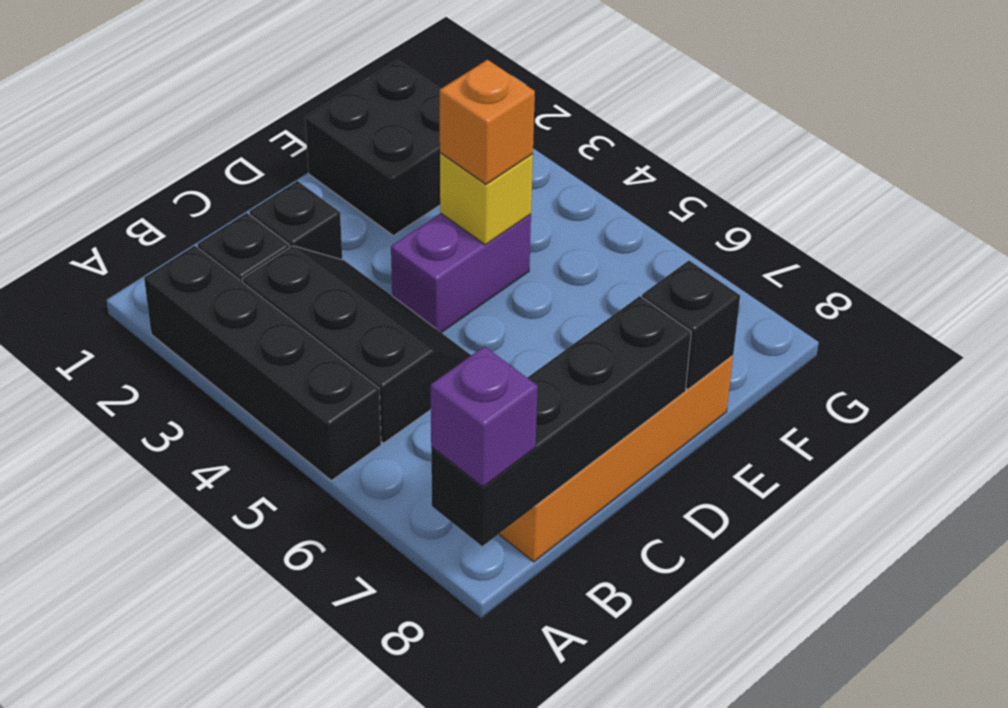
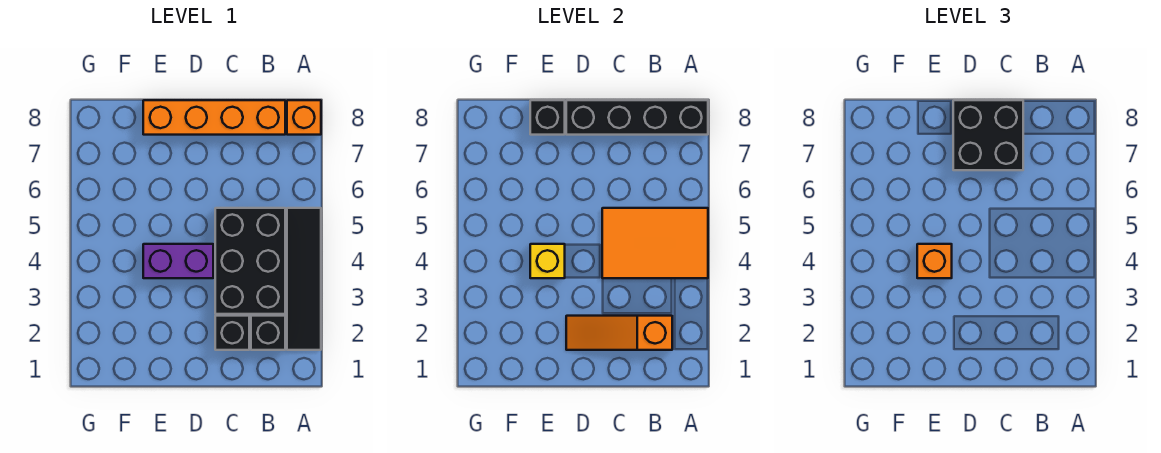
black 1x4 brick [144,246,381,480] -> black 1x4 tile [287,208,321,350]
none -> orange 2x3 tile [602,208,708,278]
none -> orange 1x1 brick [287,100,321,135]
purple 1x1 brick [431,346,538,487] -> none
none -> orange 1x3 slope [566,316,672,350]
black 2x3 slope [242,246,471,443] -> black 2x3 brick [215,208,285,314]
black 2x2 brick [305,60,440,236] -> black 2x2 brick moved to [953,100,1023,170]

